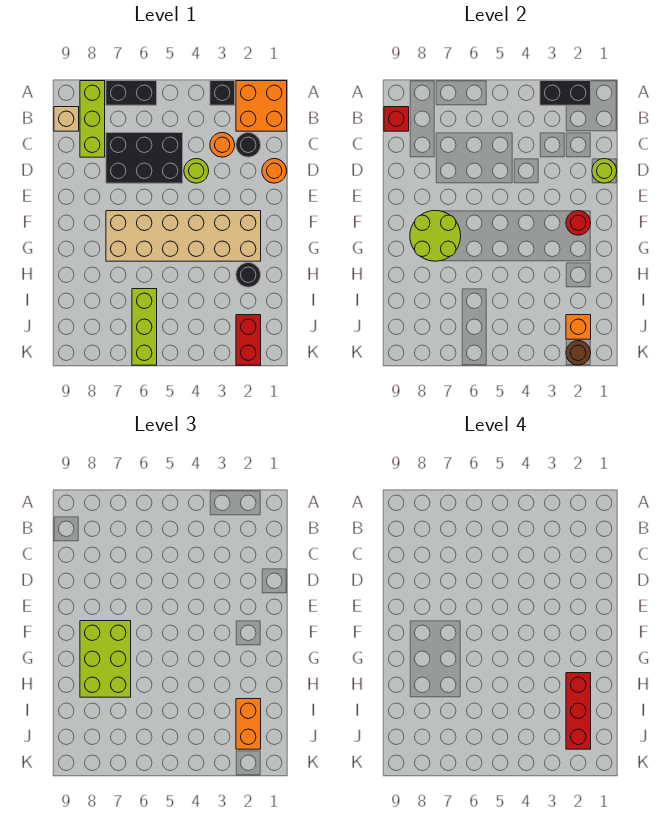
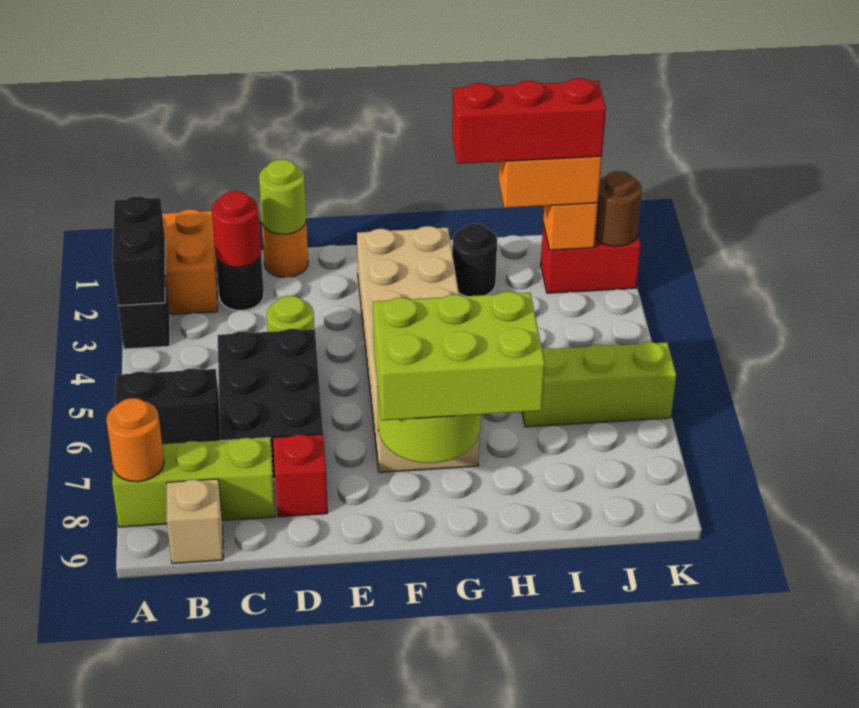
black 1x2 brick [106,81,157,105] -> black 1x2 brick turned to [115,368,220,444]
red 1x1 brick [384,107,409,131] -> red 1x1 brick moved to [273,434,328,517]
orange 1x1 round brick [210,133,235,157] -> orange 1x1 round brick moved to [106,398,164,482]
red 1x1 round brick [566,211,591,235] -> red 1x1 round brick moved to [212,191,261,267]

